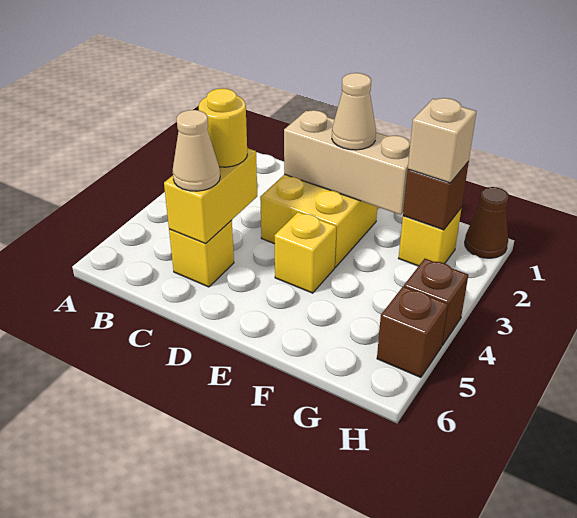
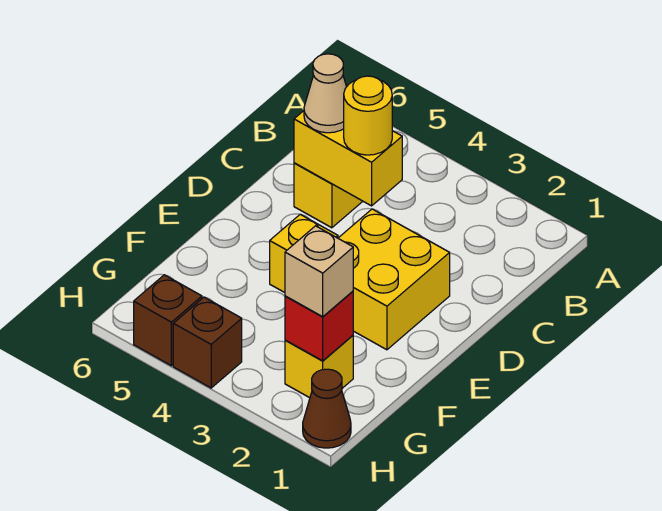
tan 1x3 brick [284,110,410,215] -> none
tan 1x1 cone [332,73,376,150] -> none
brown 1x1 brick [403,162,469,230] -> red 1x1 brick [285,291,353,361]

